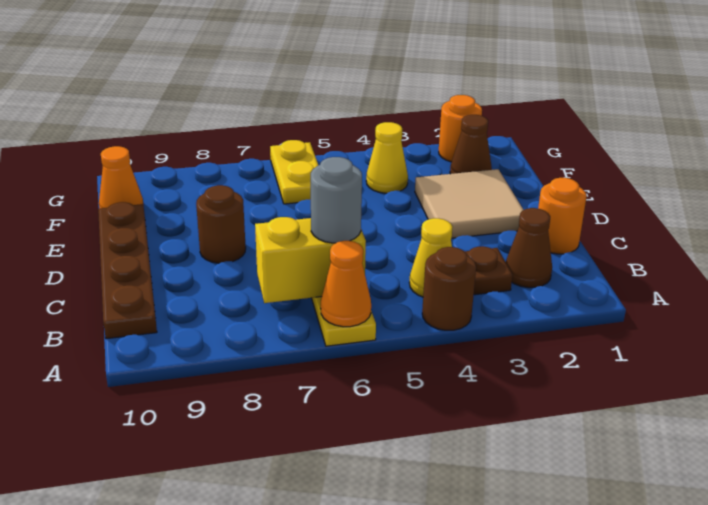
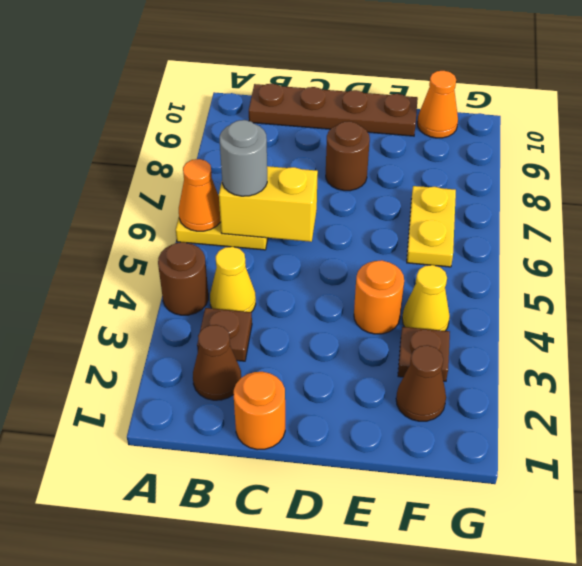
yellow 1x2 brick [255,217,366,303] -> yellow 1x2 brick turned to [218,166,318,242]
tan 2x2 tile [415,169,523,238] -> none
none -> brown 1x1 plate [398,327,450,381]
yellow 1x2 plate [270,140,318,204] -> yellow 1x2 plate turned to [407,186,456,267]
orange 1x1 round brick [439,95,482,162] -> orange 1x1 round brick moved to [354,260,404,334]

